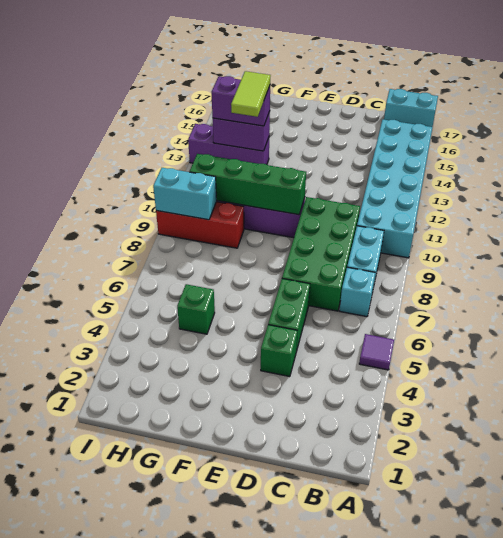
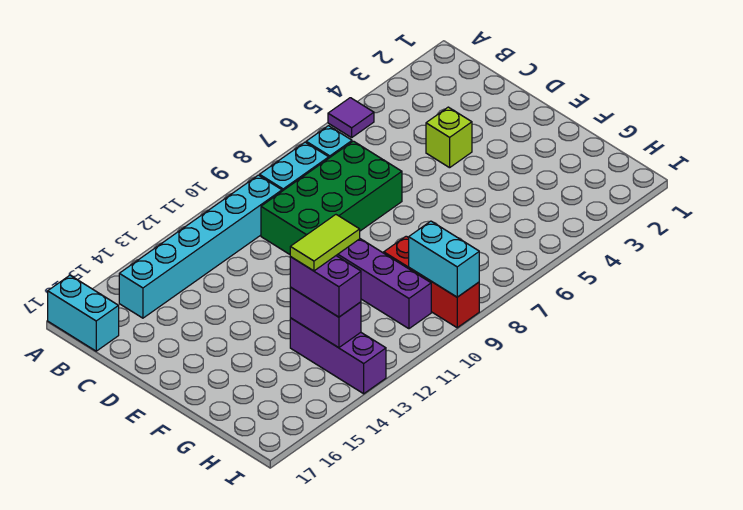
cyan 2x6 brick [357,120,432,258] -> cyan 1x6 brick [119,175,282,318]
green 1x1 brick [261,325,297,377] -> lime 1x1 brick [426,107,472,168]
green 1x2 brick [268,279,310,351] -> none
green 1x4 brick [190,154,306,215] -> none
green 1x1 brick [177,284,215,334] -> none

